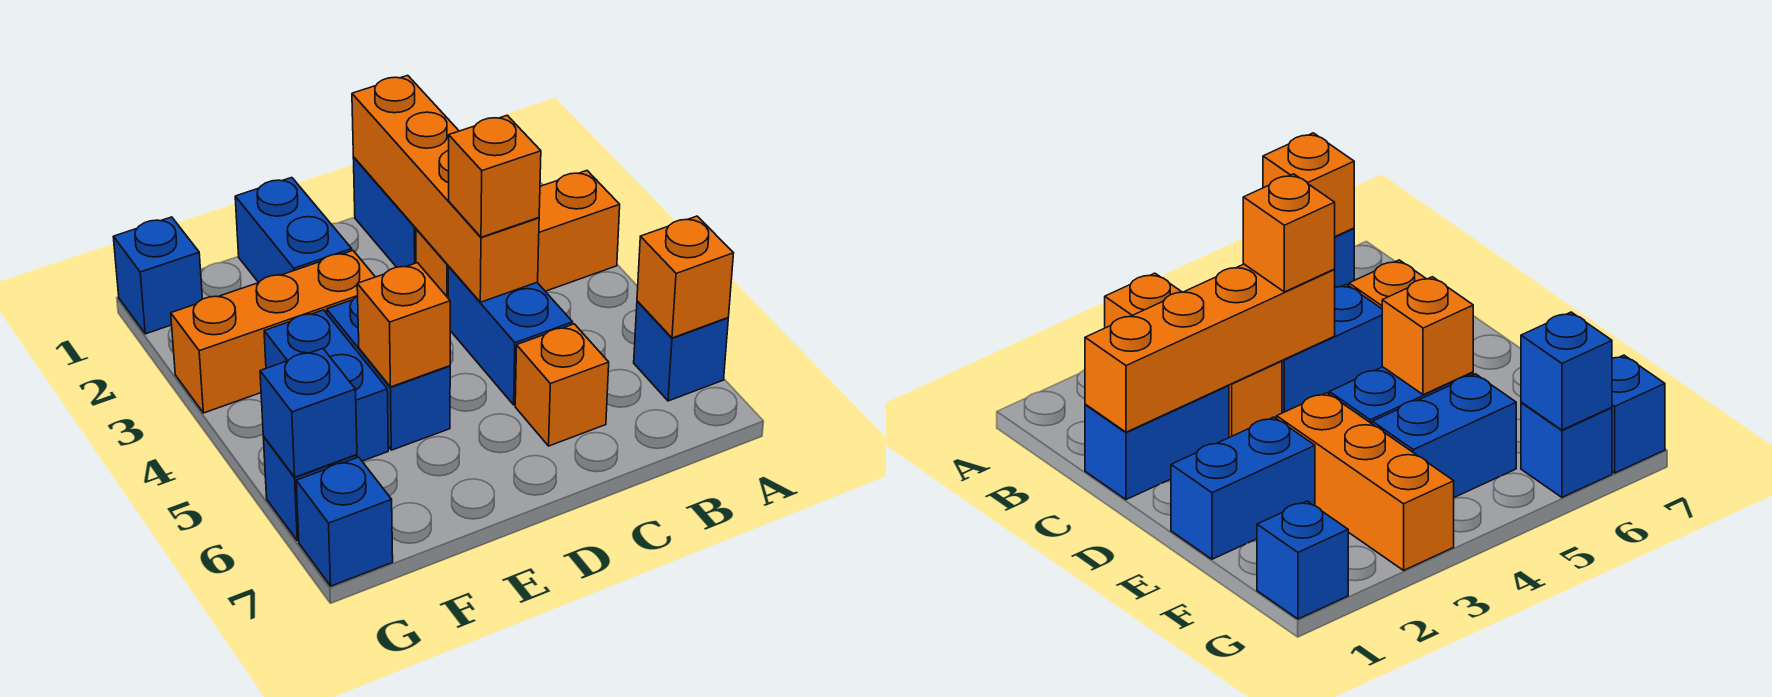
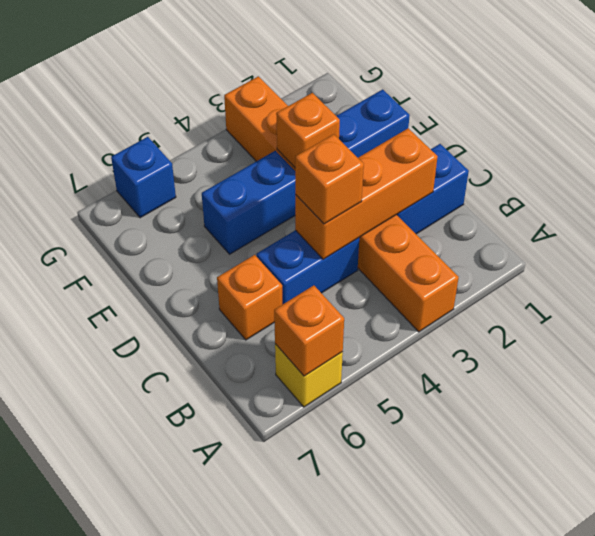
blue 1x1 brick [634,301,728,401] -> yellow 1x1 brick [275,344,343,407]
orange 1x4 brick [352,75,539,302] -> orange 1x3 brick [295,128,438,259]
orange 1x1 brick [357,263,450,387] -> orange 1x1 brick moved to [276,93,340,167]
blue 1x2 brick [264,310,388,461] -> none
blue 1x1 brick [113,217,202,334] -> none
blue 1x1 brick [260,348,357,477] -> none
blue 1x1 brick [296,457,393,586] -> none

